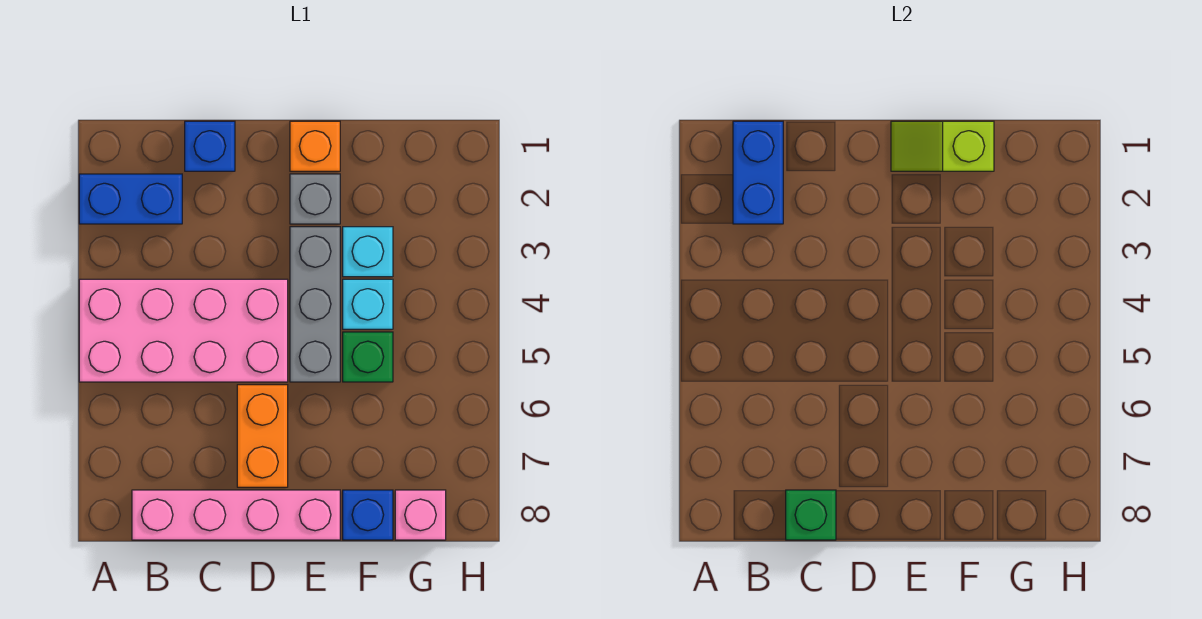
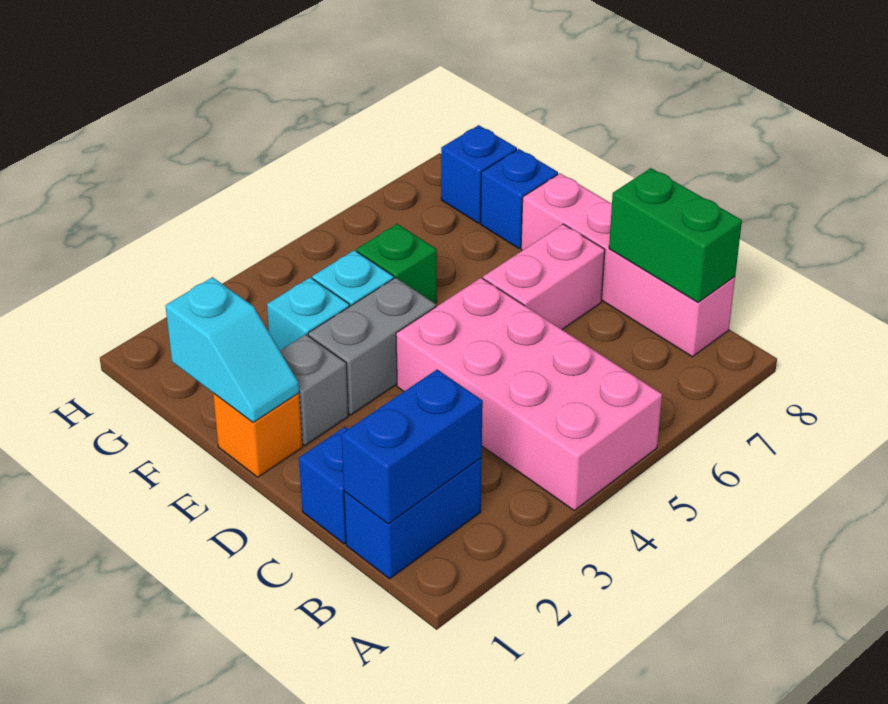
blue 1x2 brick [79,174,182,224] -> blue 1x2 brick turned to [344,458,482,579]
green 1x1 brick [786,490,836,540] -> green 1x2 brick [609,168,742,302]
orange 1x2 brick [237,385,288,487] -> pink 1x2 brick [483,224,605,329]
lime 1x2 slope [891,121,994,171] -> cyan 1x2 slope [166,277,299,423]
grey 1x3 brick [290,227,340,382] -> grey 1x2 brick [308,278,436,415]
pink 1x1 brick [395,490,446,540] -> blue 1x1 brick [441,125,517,223]

